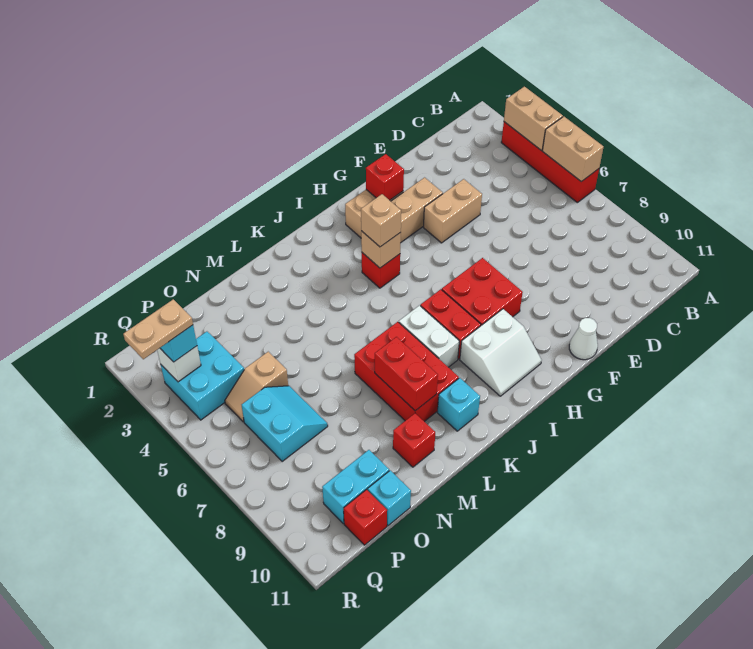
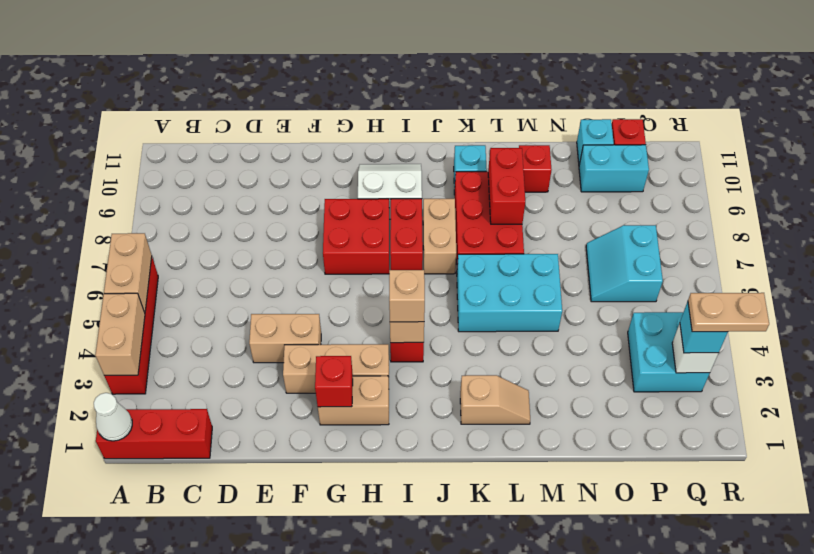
none -> red 1x3 brick [96,409,212,459]
white 1x1 cone [569,318,598,360] -> white 1x1 cone moved to [94,393,132,441]
white 1x2 brick [399,305,459,367] -> tan 1x2 brick [423,199,456,274]
none -> cyan 2x3 brick [457,254,562,332]
tan 1x2 slope [225,352,288,422] -> tan 1x2 slope moved to [460,375,530,424]

